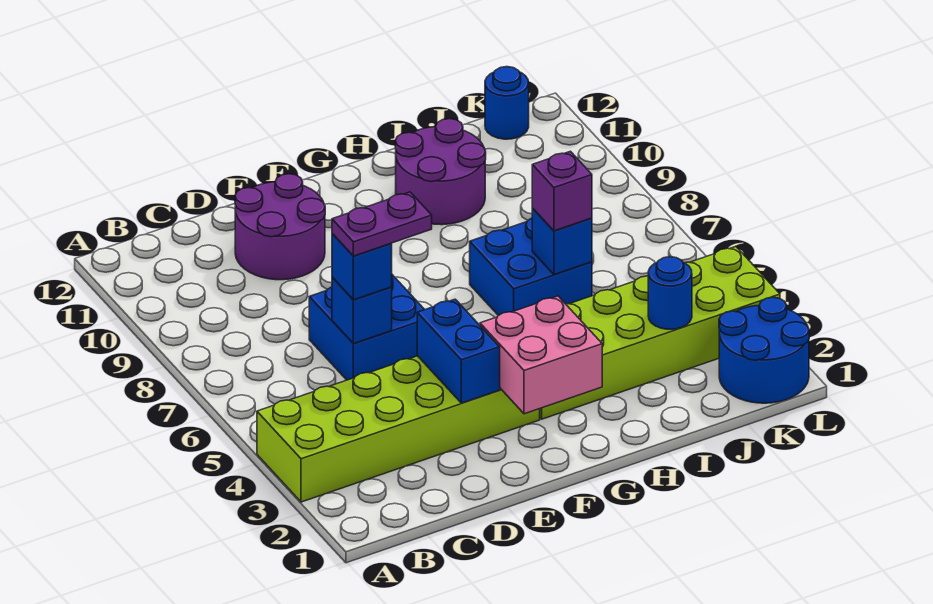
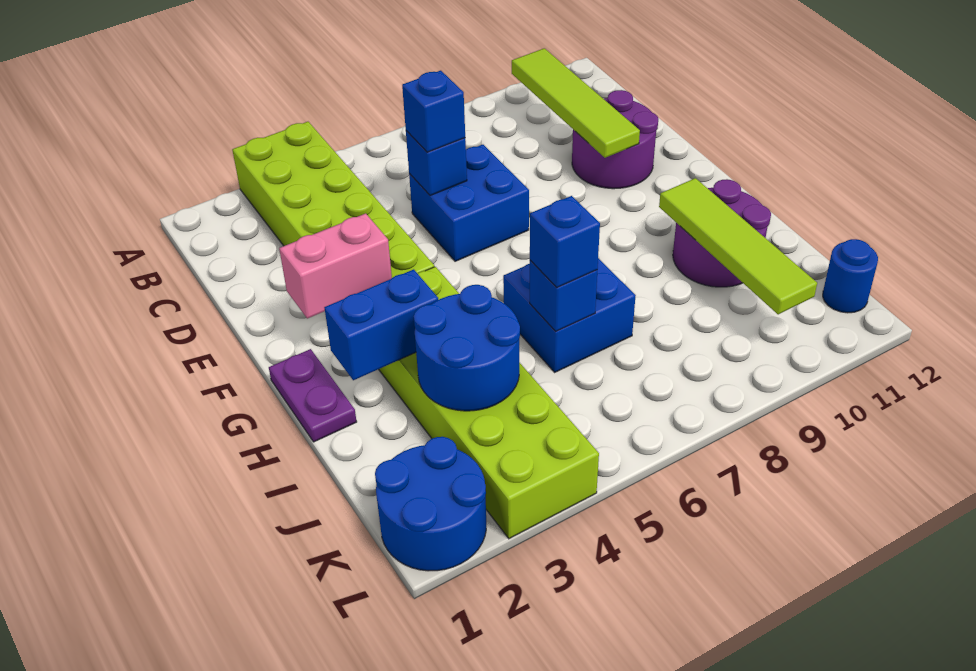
none -> lime 1x4 tile [512,48,640,158]
purple 1x2 plate [332,192,432,256] -> purple 1x2 plate moved to [269,349,357,442]
blue 1x2 brick [417,299,500,403] -> blue 1x2 brick moved to [324,269,438,380]
pink 2x2 brick [480,296,602,414] -> pink 1x2 brick [279,213,392,319]
none -> lime 1x4 tile [659,178,817,314]
purple 1x1 brick [532,151,592,231] -> blue 1x1 brick [530,196,600,288]
blue 1x1 round brick [648,257,692,329] -> blue 2x2 round brick [414,285,520,411]

